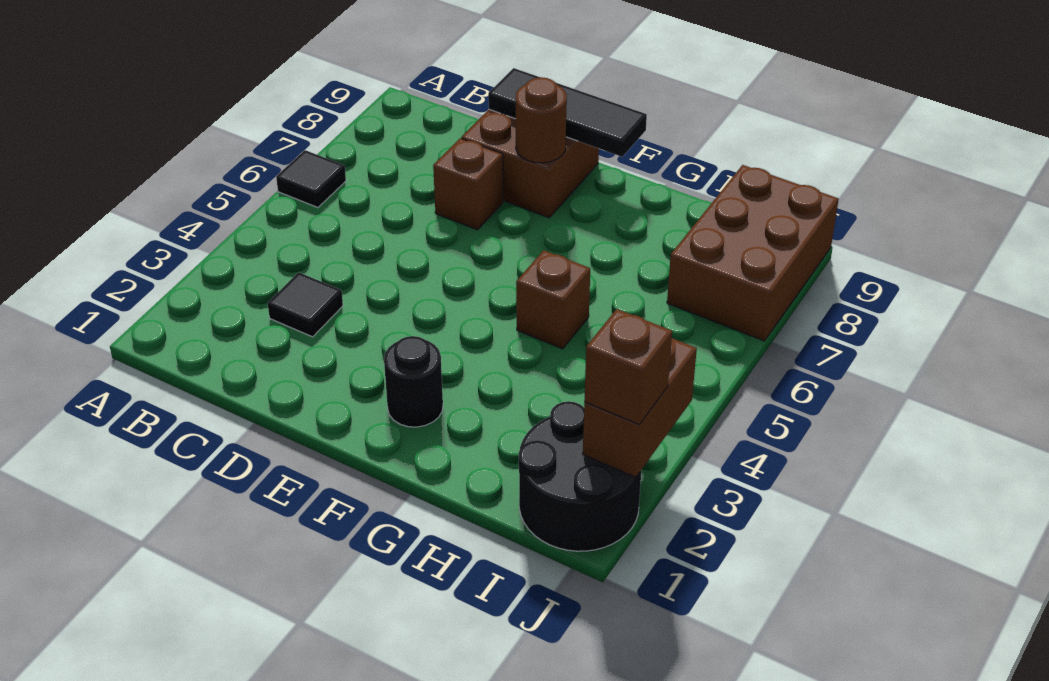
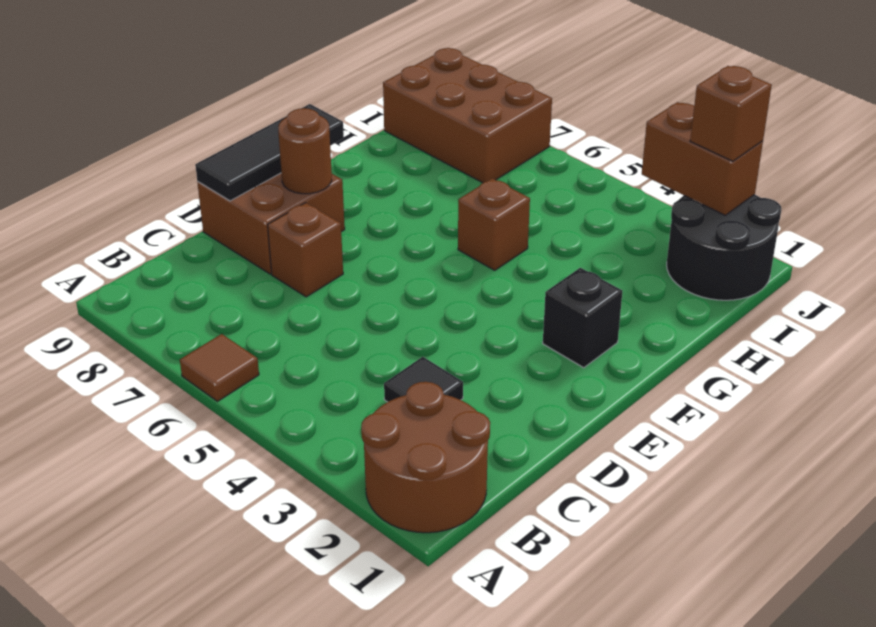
none -> brown 2x2 round brick [361,382,490,533]
black 1x1 tile [276,150,346,207] -> brown 1x1 tile [180,334,259,401]
black 1x1 round brick [384,336,443,427] -> black 1x1 brick [543,268,622,368]

